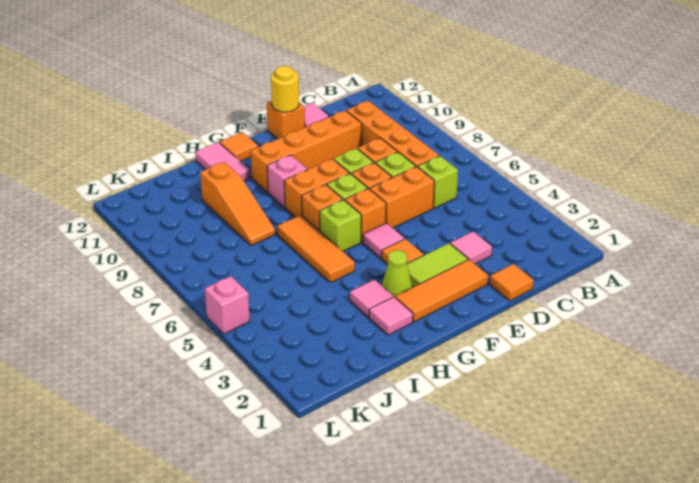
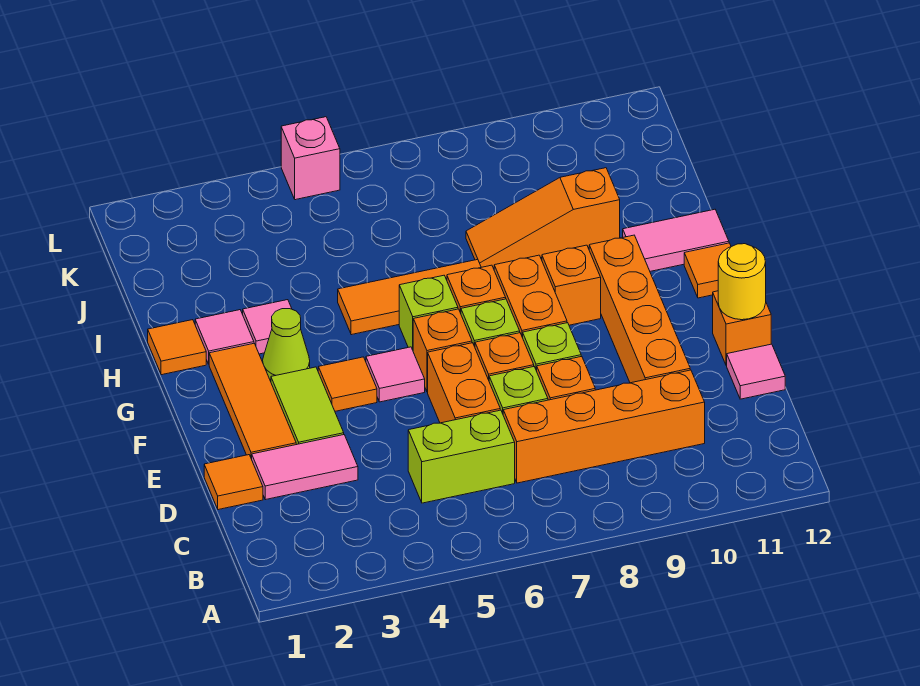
lime 1x1 brick [418,156,458,208] -> lime 1x2 brick [408,410,515,503]
pink 1x1 tile [450,232,492,264] -> pink 1x2 tile [252,435,358,500]
pink 1x1 brick [267,155,307,207] -> orange 1x1 brick [542,245,601,325]
none -> orange 1x1 tile [148,320,206,375]

